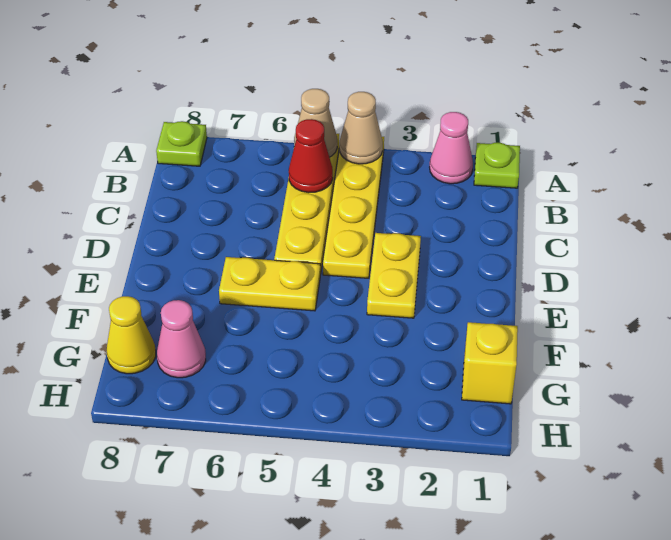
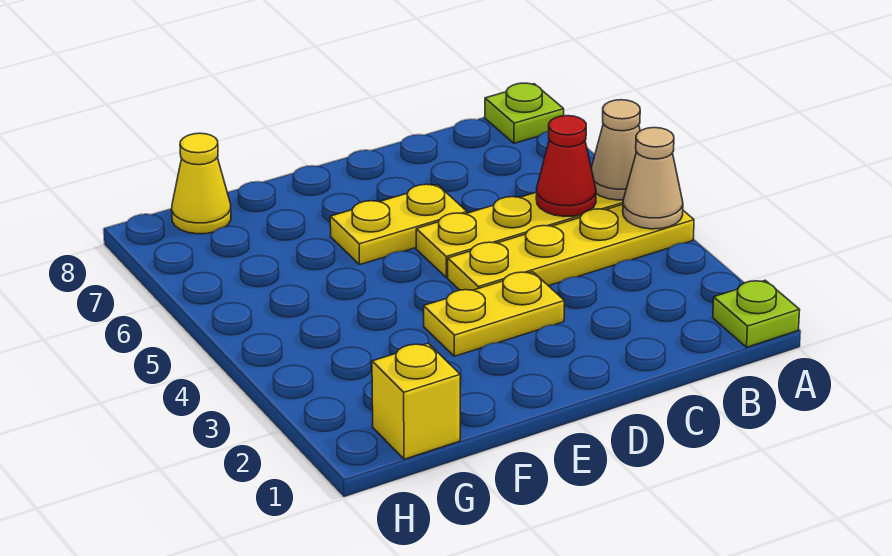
pink 1x1 cone [430,112,473,184] -> none
yellow 1x2 plate [219,257,320,311] -> yellow 1x2 plate turned to [330,184,467,264]
pink 1x1 cone [157,300,206,378] -> none

